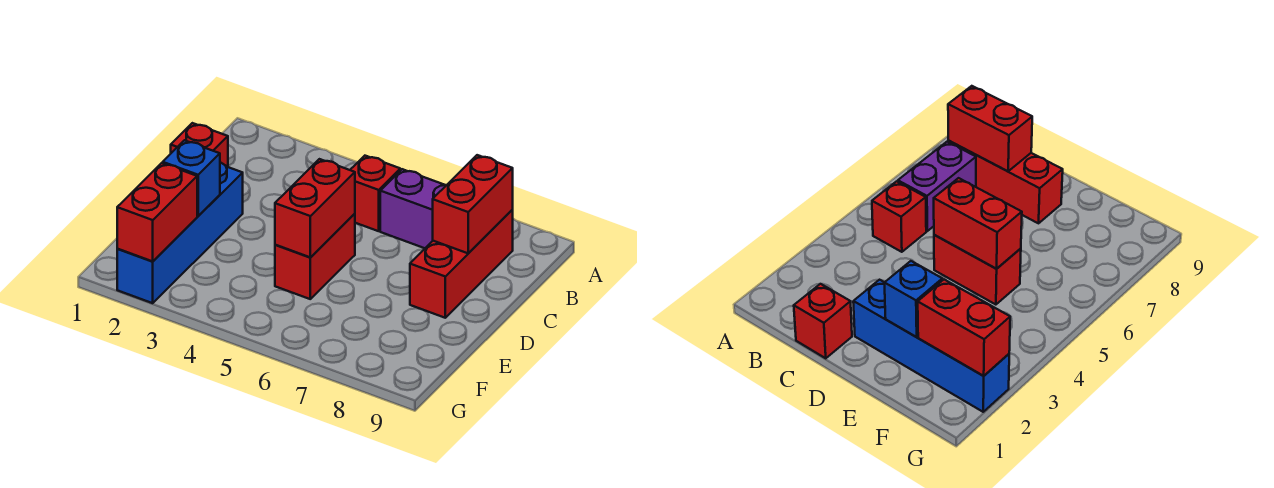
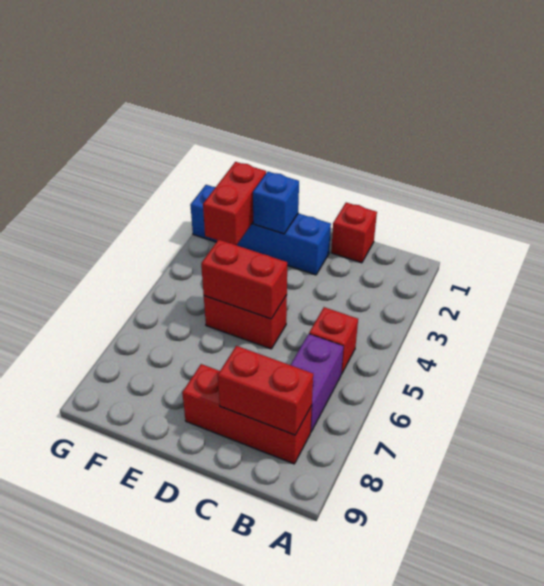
red 1x2 brick [117,163,197,261] -> red 1x2 brick turned to [203,162,266,245]

